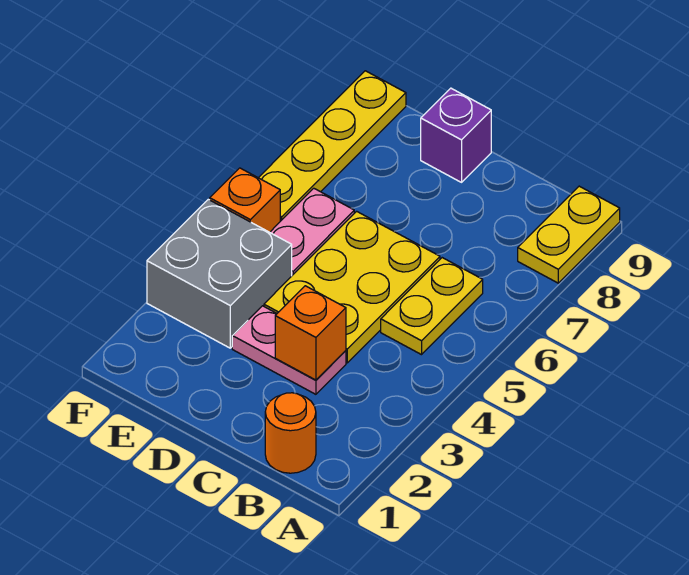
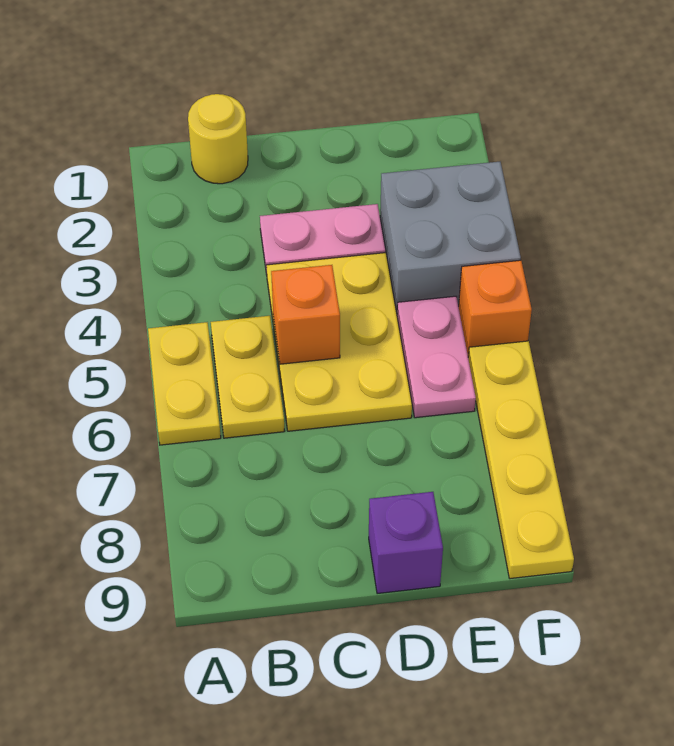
yellow 1x2 plate [518,186,620,283] -> yellow 1x2 plate moved to [148,322,221,445]
orange 1x1 round brick [265,393,316,473] -> yellow 1x1 round brick [188,94,248,184]
orange 1x1 brick [275,286,346,380] -> orange 1x1 brick moved to [271,265,340,364]

